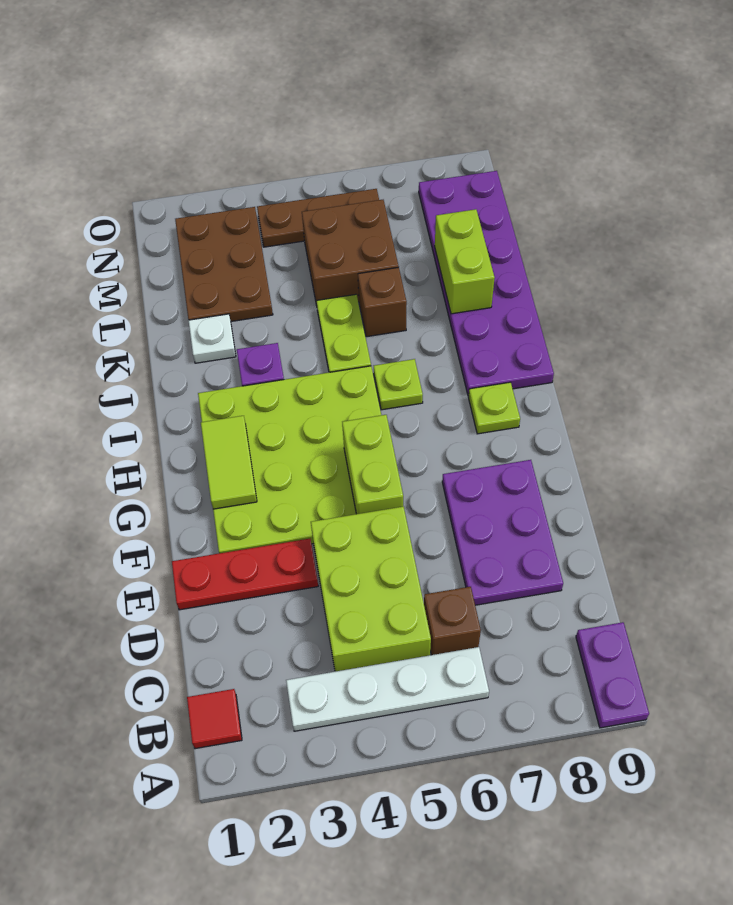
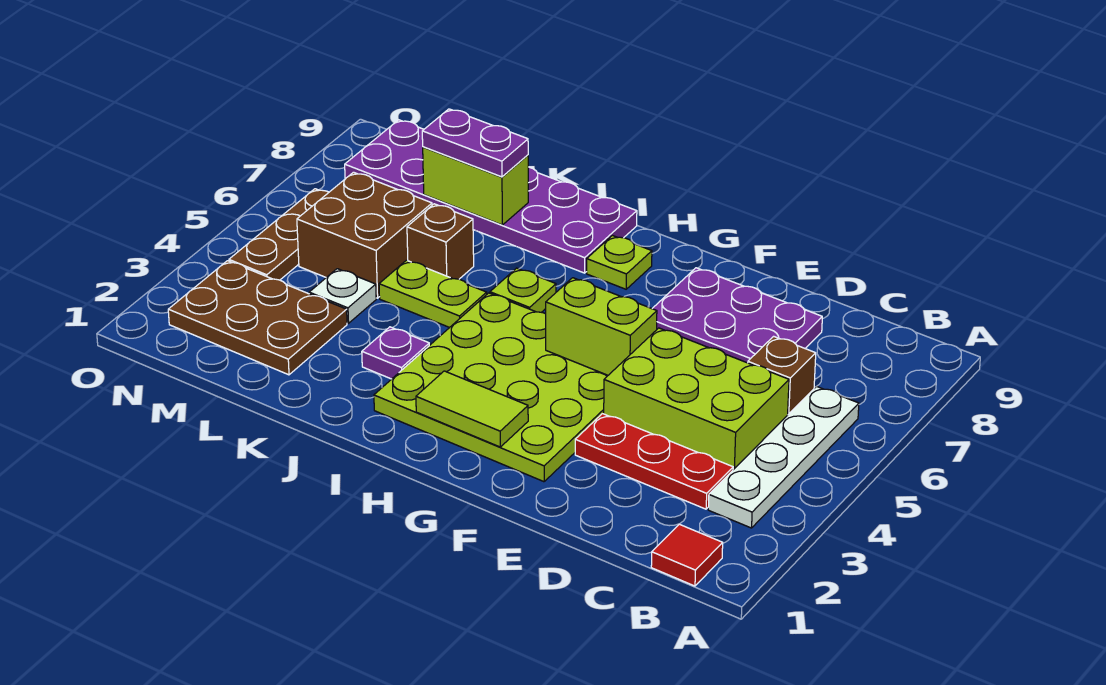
purple 1x2 plate [576,622,649,728] -> purple 1x2 plate moved to [422,109,528,177]
red 1x3 plate [172,539,318,610] -> red 1x3 plate turned to [575,414,733,509]
white 1x1 plate [188,314,236,363] -> white 1x1 plate moved to [309,269,376,323]

